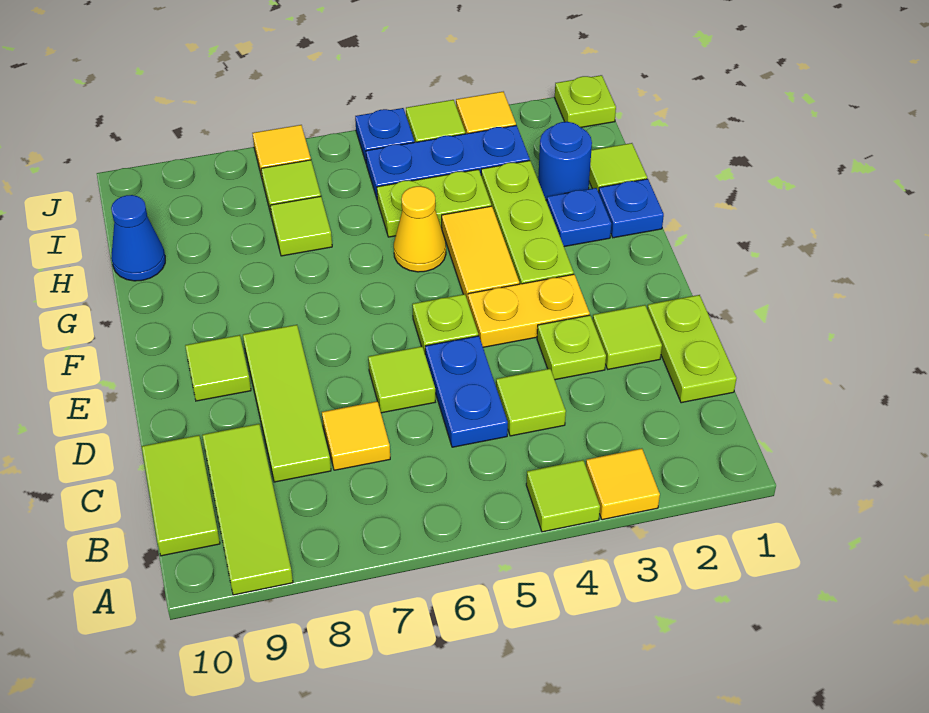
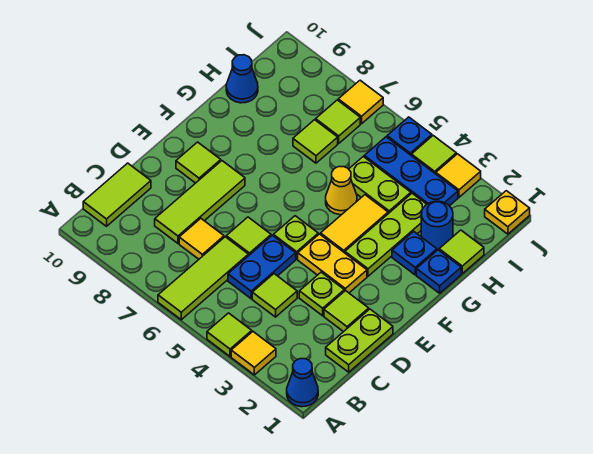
none -> blue 1x1 cone [287,359,318,407]
lime 1x3 tile [202,424,293,595] -> lime 1x3 tile moved to [158,237,248,320]
lime 1x1 plate [555,75,616,127] -> yellow 1x1 plate [485,191,530,234]

